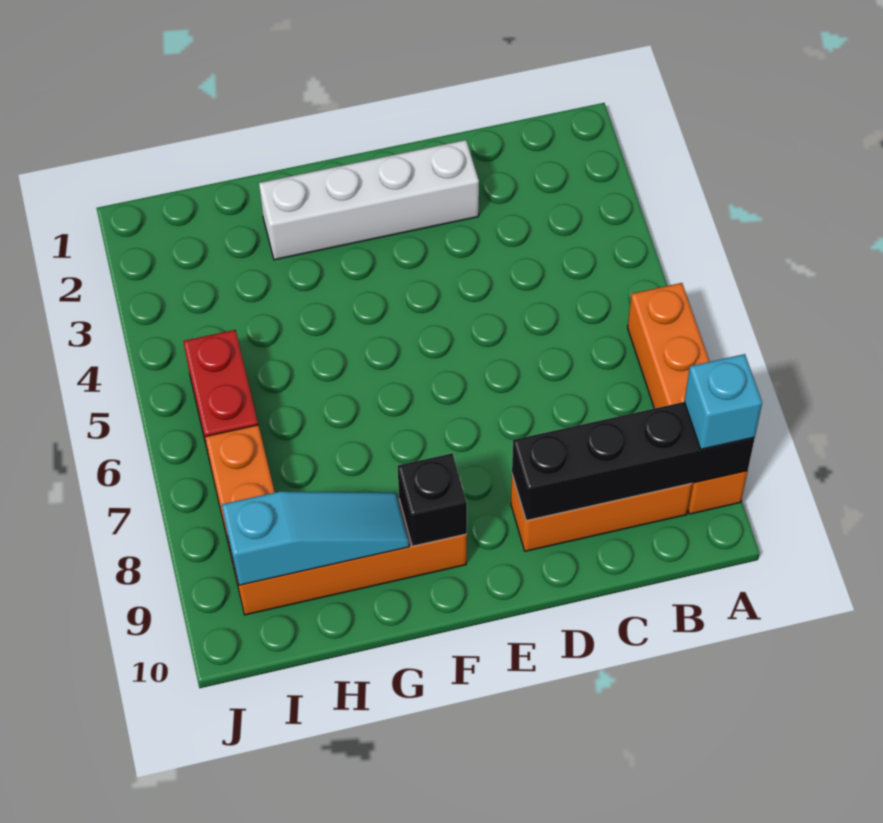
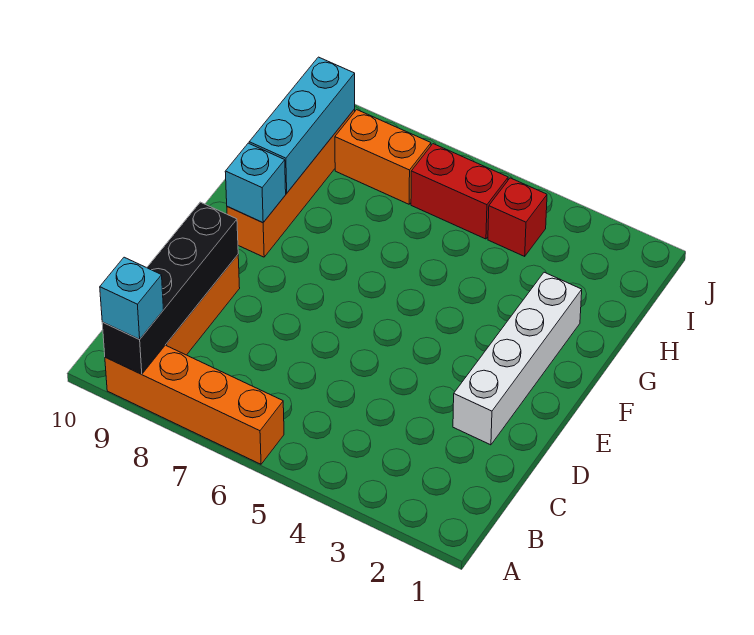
black 1x1 brick [398,453,467,546] -> cyan 1x1 brick [225,143,286,223]
cyan 1x3 slope [222,492,409,585] -> cyan 1x3 brick [249,57,355,193]
none -> red 1x1 brick [488,178,547,256]

